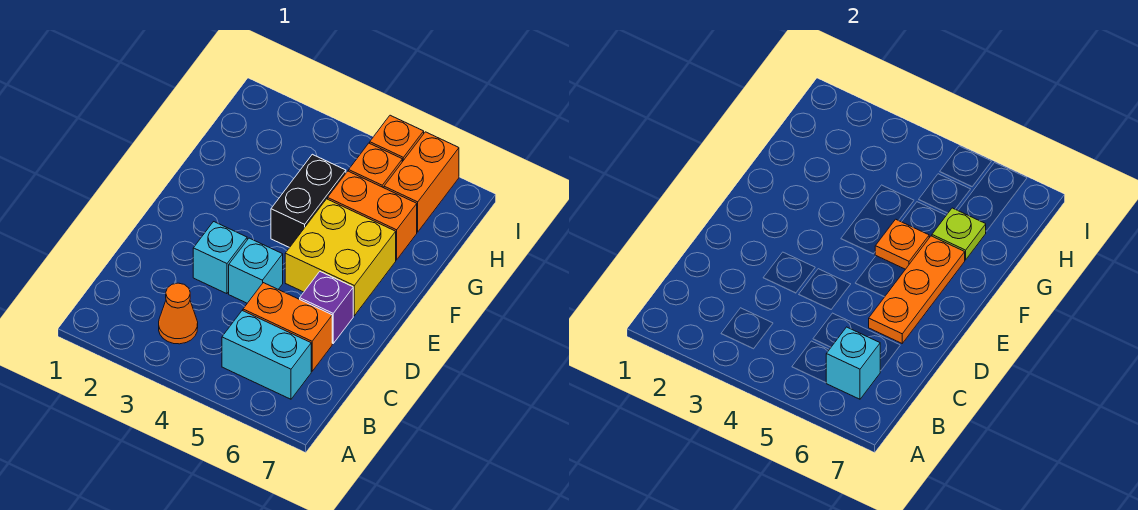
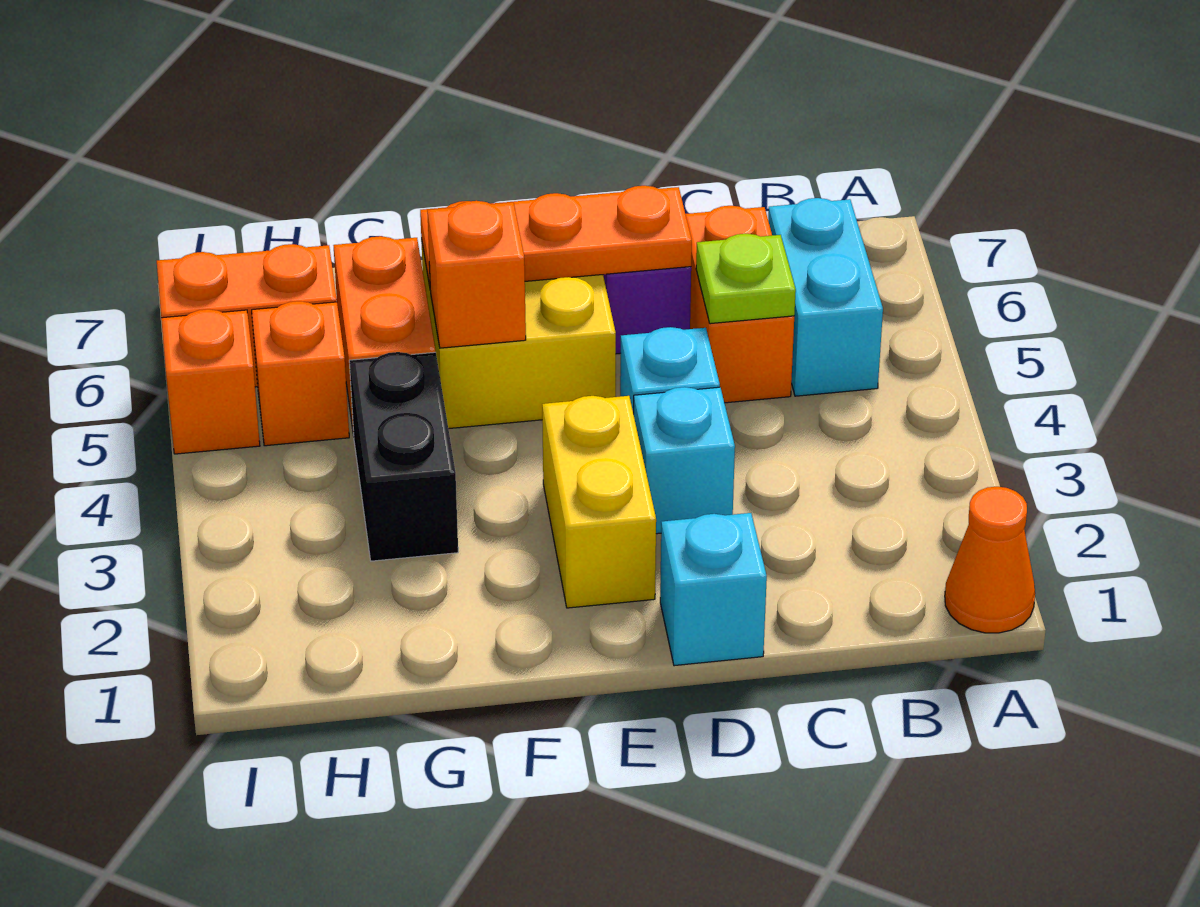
orange 1x1 cone [159,283,198,344] -> orange 1x1 cone moved to [945,487,1035,633]
cyan 1x1 brick [826,327,880,399] -> cyan 1x1 brick moved to [660,513,767,666]
none -> yellow 1x2 brick [542,396,656,608]
black 1x2 brick [271,154,346,248] -> black 1x2 brick turned to [349,352,458,561]
orange 1x1 plate [875,219,929,269] -> orange 1x1 brick [427,201,526,348]
lime 1x1 plate [932,208,986,260] -> lime 1x1 plate moved to [696,234,796,324]

